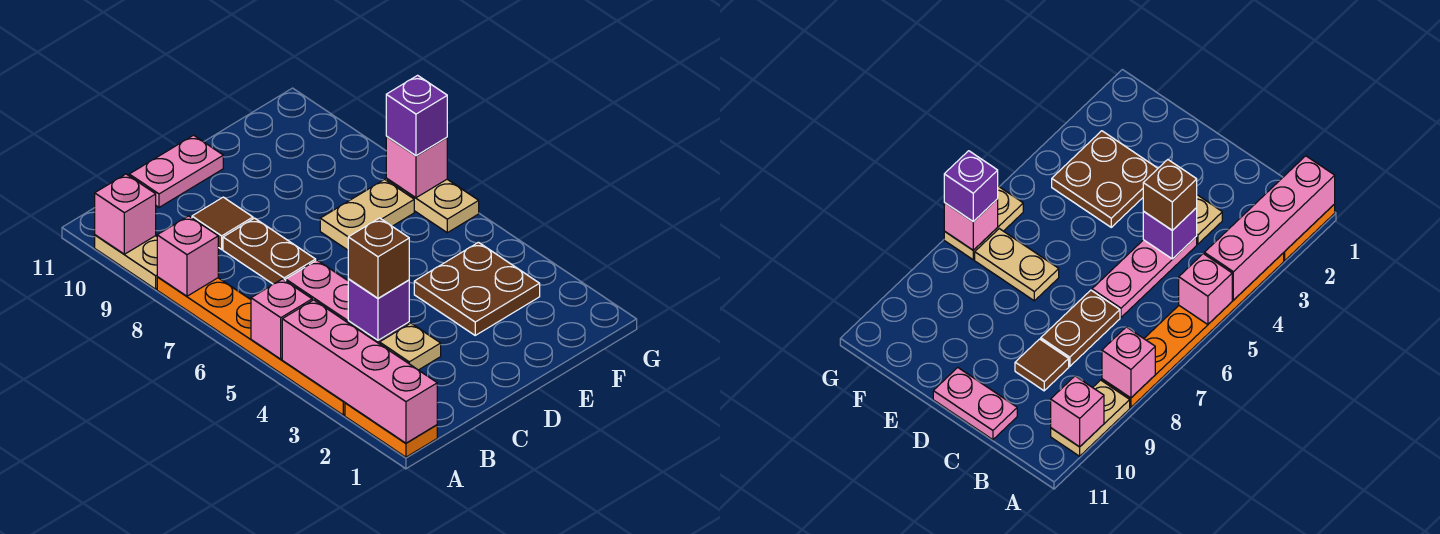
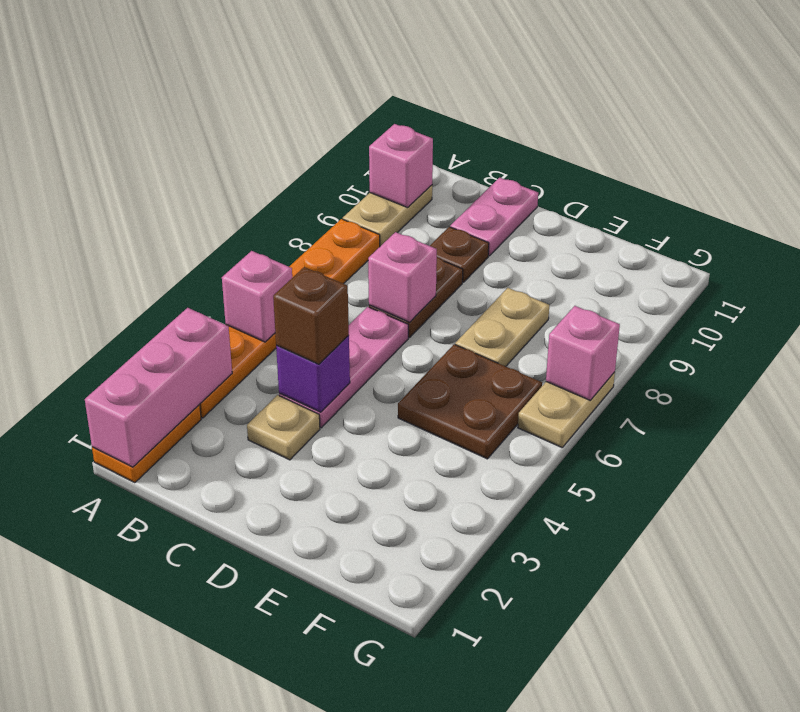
pink 1x4 brick [282,300,437,443] -> pink 1x3 brick [85,308,232,467]
pink 1x1 brick [157,216,218,296] -> pink 1x1 brick moved to [368,232,437,322]
brown 1x1 tile [192,197,253,249] -> brown 1x1 plate [430,227,489,282]
pink 1x2 plate [129,135,223,207] -> pink 1x2 plate turned to [450,178,538,256]
brown 2x2 plate [414,242,540,335] -> brown 2x2 plate moved to [398,344,542,459]
tan 1x2 plate [320,179,414,250] -> tan 1x2 plate turned to [455,288,549,366]
purple 1x1 brick [386,75,447,156] -> none

